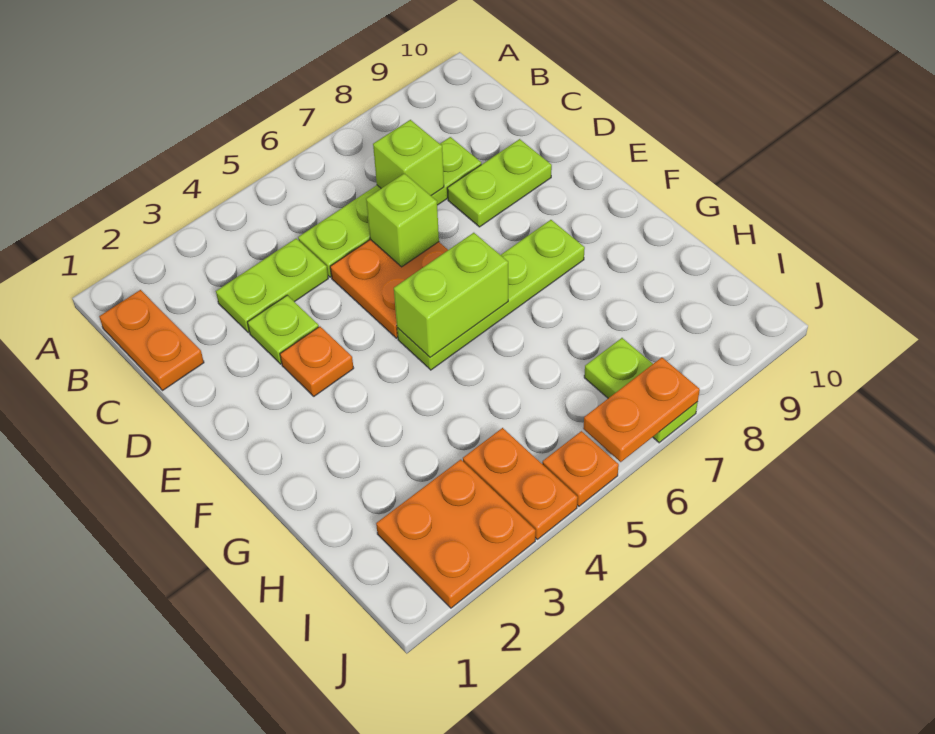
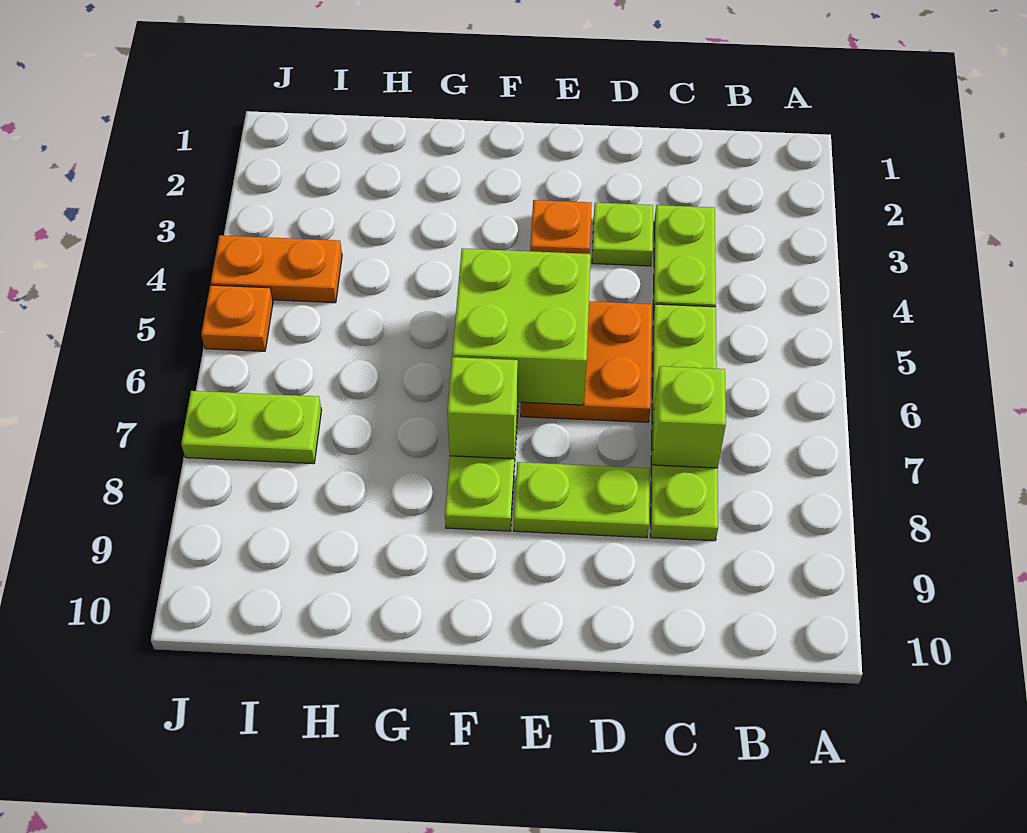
orange 1x2 plate [99,290,204,390] -> none
lime 1x1 brick [366,173,439,267] -> lime 1x1 brick moved to [447,357,518,459]
lime 1x2 plate [447,139,552,227] -> lime 1x2 plate turned to [514,462,650,538]
lime 1x2 brick [394,233,508,357] -> lime 2x2 brick [452,249,591,405]
orange 2x2 plate [376,459,536,608] -> none
orange 1x2 plate [583,357,700,462] -> none

